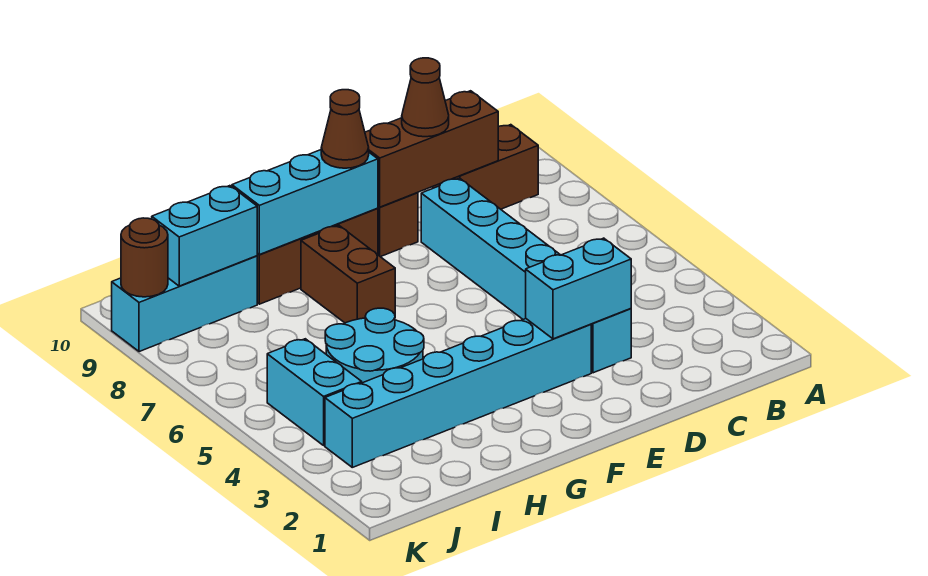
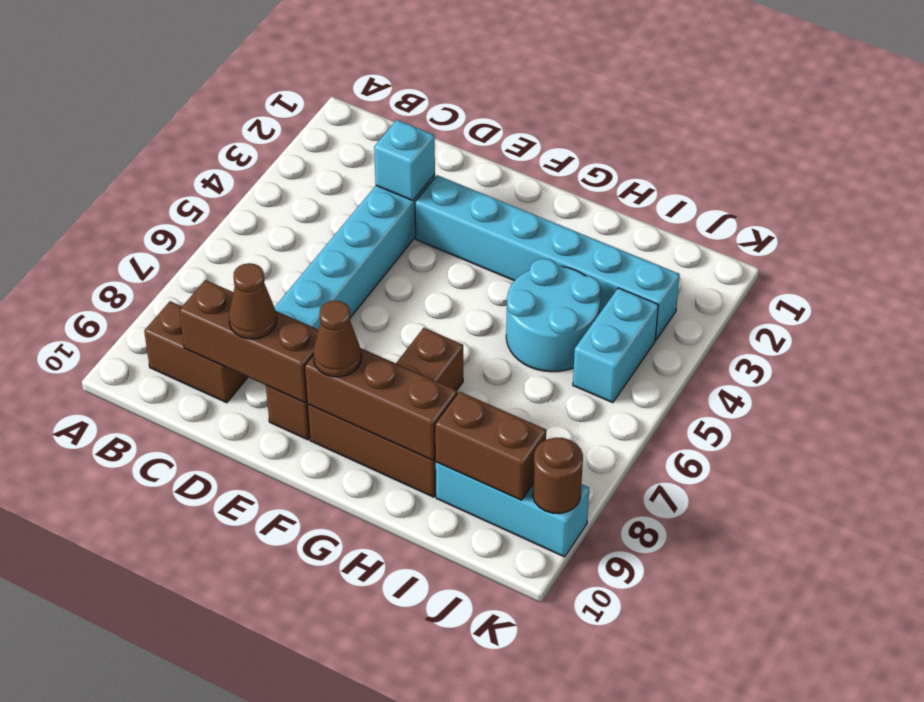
cyan 1x2 brick [526,238,631,339] -> cyan 1x1 brick [374,120,435,201]
cyan 1x3 brick [232,150,378,255] -> brown 1x3 brick [305,348,457,460]
cyan 1x2 brick [152,186,257,286] -> brown 1x2 brick [435,391,546,500]

